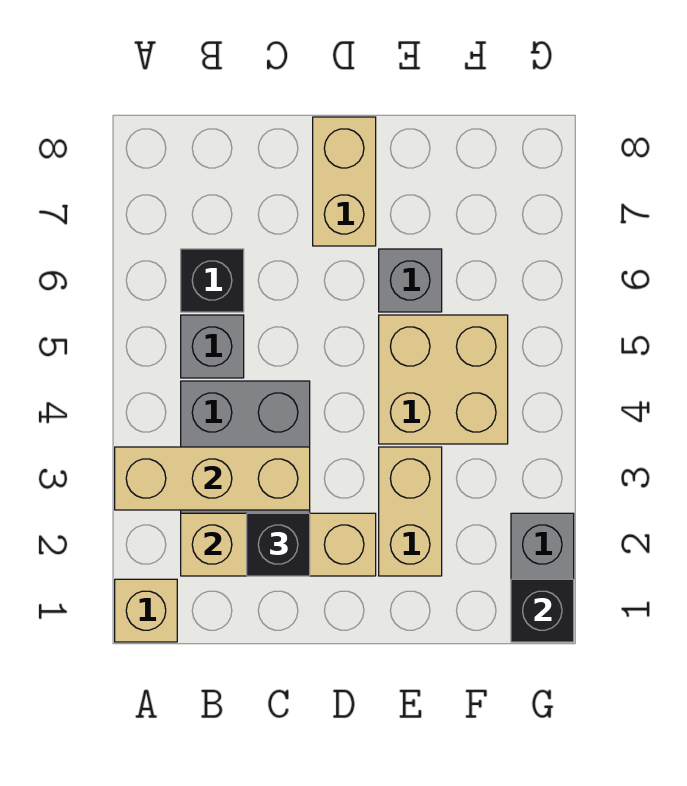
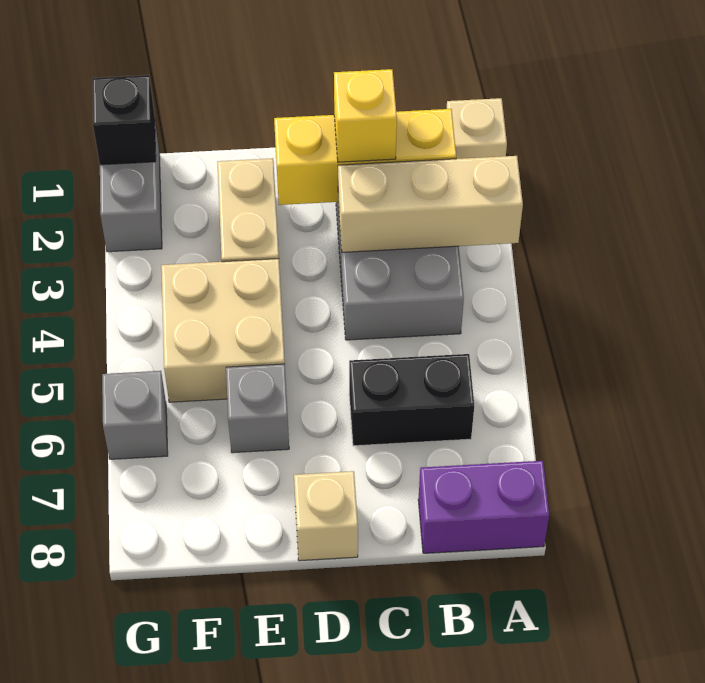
none -> purple 1x2 brick [418,461,549,553]
tan 1x3 brick [181,513,376,576] -> yellow 1x3 brick [274,109,456,205]
grey 1x1 brick [181,315,244,378] -> grey 1x1 brick moved to [102,371,168,459]
black 1x1 brick [181,249,244,312] -> black 1x2 brick [349,354,474,446]
black 1x1 brick [247,513,310,576] -> yellow 1x1 brick [334,69,397,162]
tan 1x2 brick [313,117,376,246] -> tan 1x1 brick [294,471,358,561]

